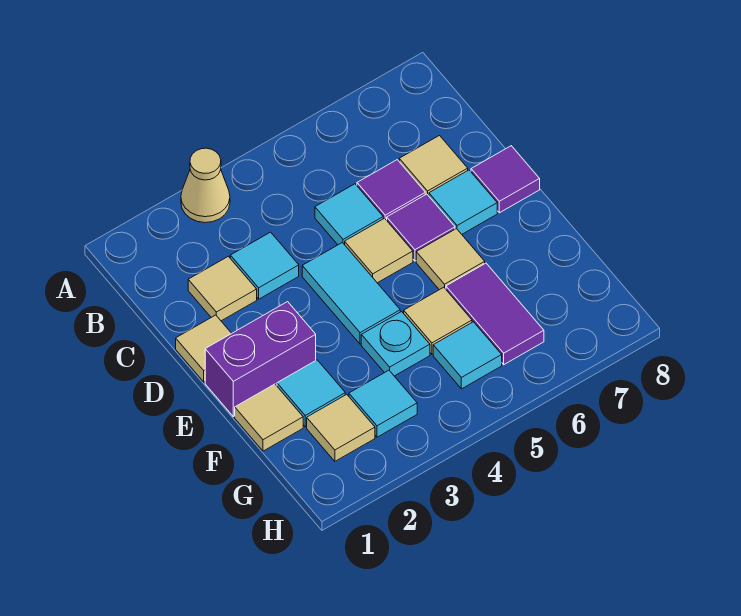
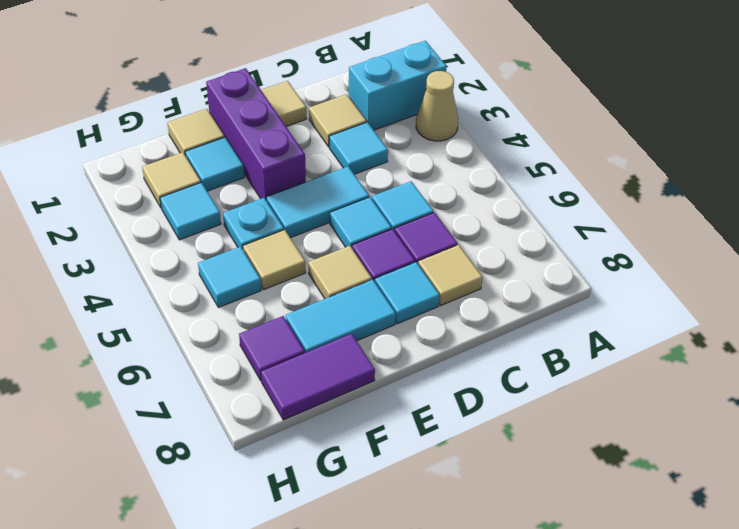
none -> cyan 1x2 brick [349,41,447,130]
tan 1x1 tile [345,218,413,283] -> cyan 1x1 tile [330,197,392,248]
purple 1x1 tile [471,146,540,213] -> purple 1x1 tile moved to [239,316,305,381]
purple 1x2 brick [205,302,316,417] -> purple 1x3 brick [206,68,306,201]
none -> cyan 1x2 tile [286,280,396,353]
purple 1x2 tile [446,263,544,365] -> purple 1x2 tile moved to [261,334,375,420]

